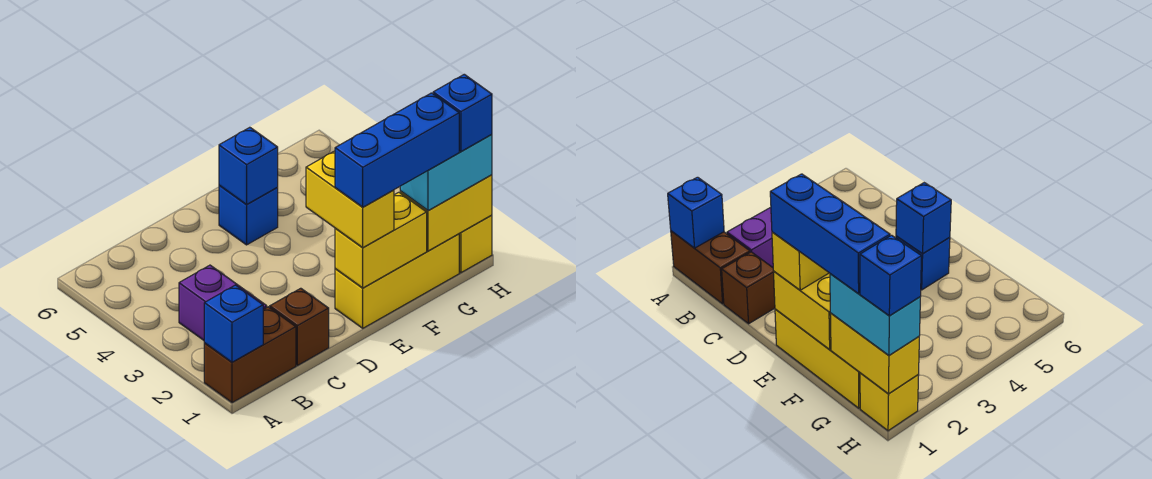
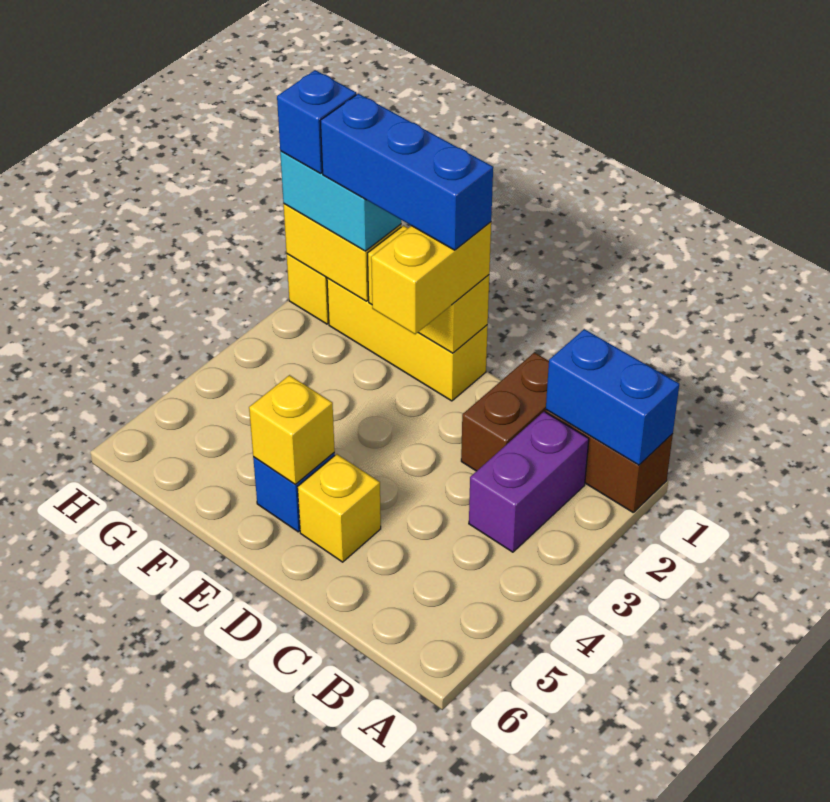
blue 1x1 brick [204,285,263,362] -> blue 1x2 brick [546,329,679,465]
brown 1x1 brick [270,288,329,365] -> brown 1x2 brick [461,352,549,471]
none -> yellow 1x1 brick [298,454,381,562]
blue 1x1 brick [219,127,278,205] -> yellow 1x1 brick [249,375,335,485]

